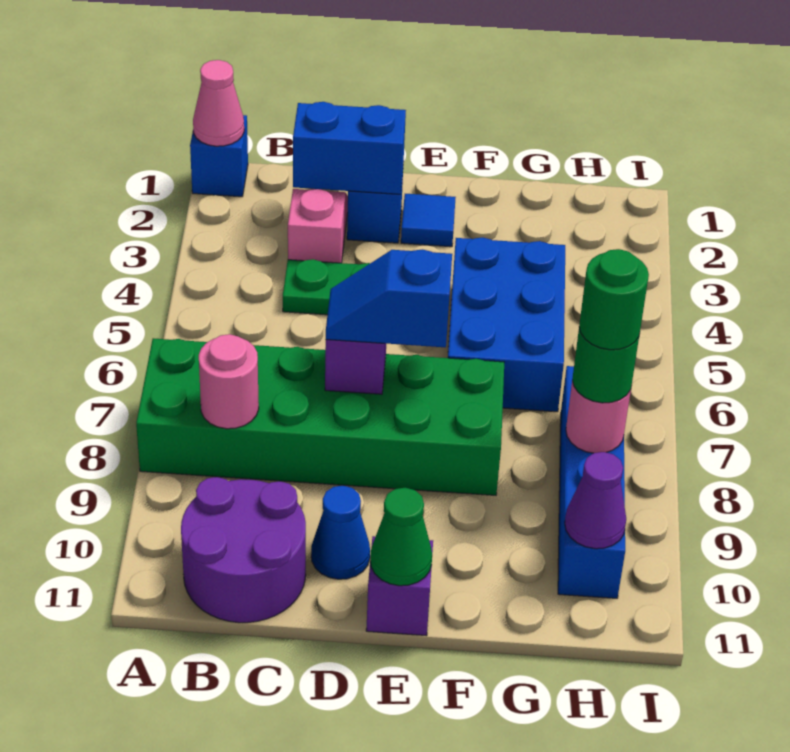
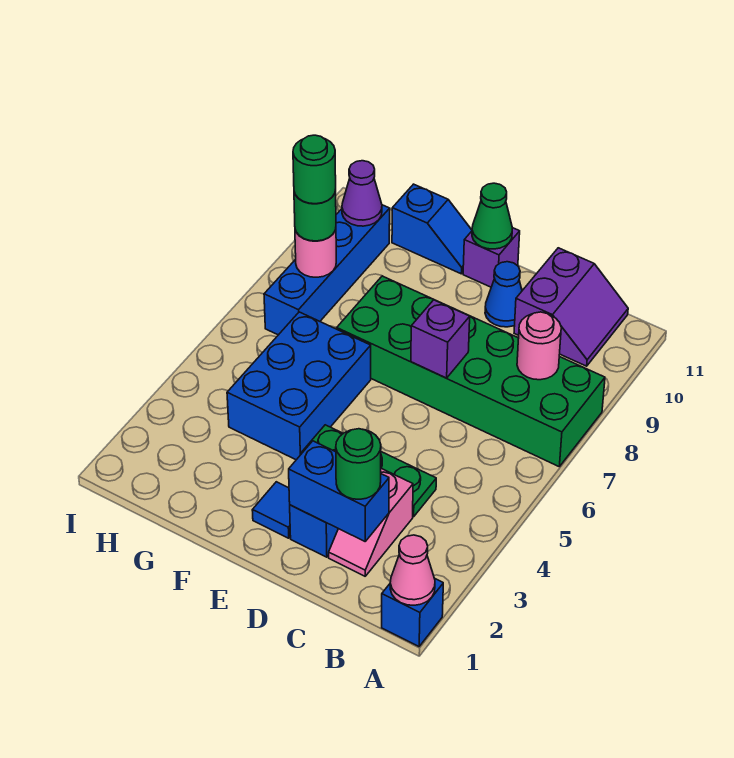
purple 2x2 round brick [181,477,306,623] -> purple 2x2 slope [514,248,628,366]
none -> green 1x1 round brick [336,429,381,499]
blue 1x2 slope [326,249,452,347] -> blue 1x2 slope moved to [392,184,472,274]

